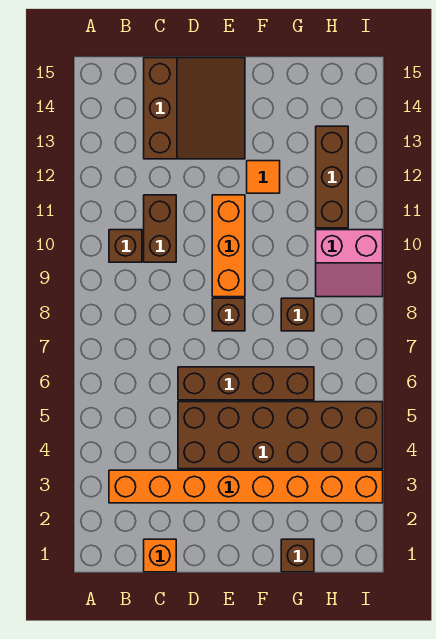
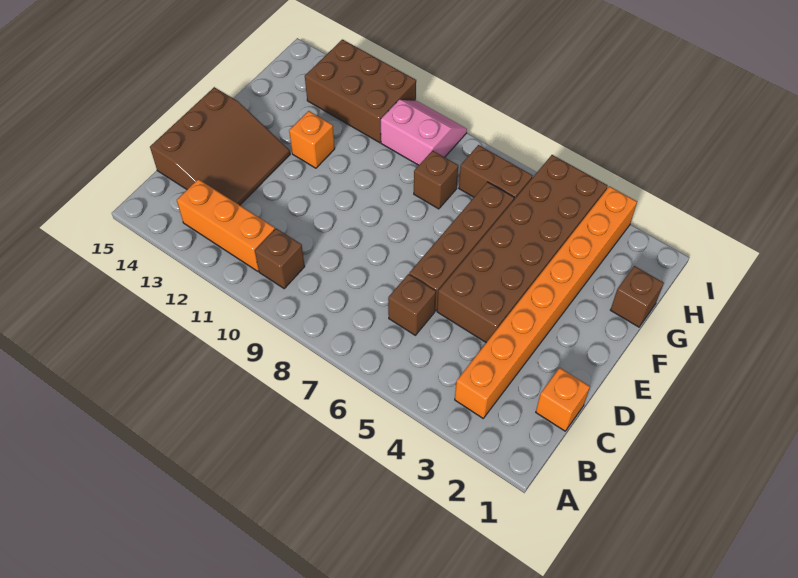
brown 1x2 brick [144,195,176,262] -> brown 1x2 brick moved to [459,145,533,199]
brown 3x3 slope [144,58,245,159] -> brown 3x3 slope turned to [150,87,290,205]
brown 1x1 brick [212,298,245,331] -> brown 1x1 brick moved to [388,274,436,335]
orange 1x3 brick [212,195,245,297] -> orange 1x3 brick moved to [177,179,275,271]
orange 1x1 tile [247,161,280,193] -> orange 1x1 brick [289,111,335,168]
pink 2x2 slope [316,230,383,297] -> pink 2x2 slope turned to [381,100,467,165]
brown 1x3 brick [316,126,348,228] -> brown 2x3 brick [305,40,416,143]

